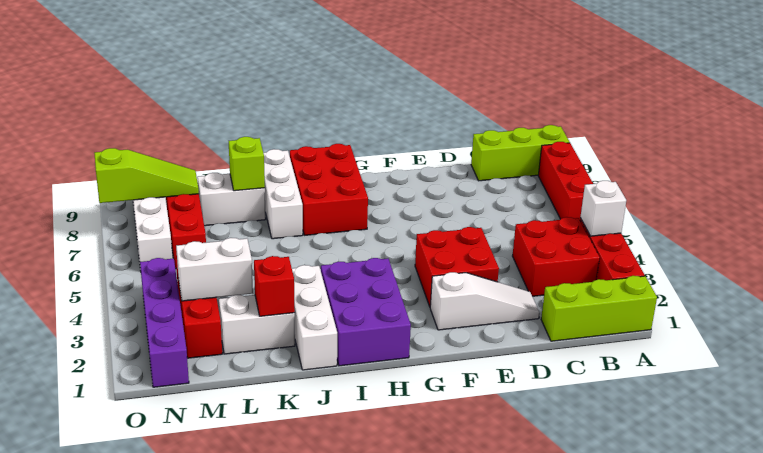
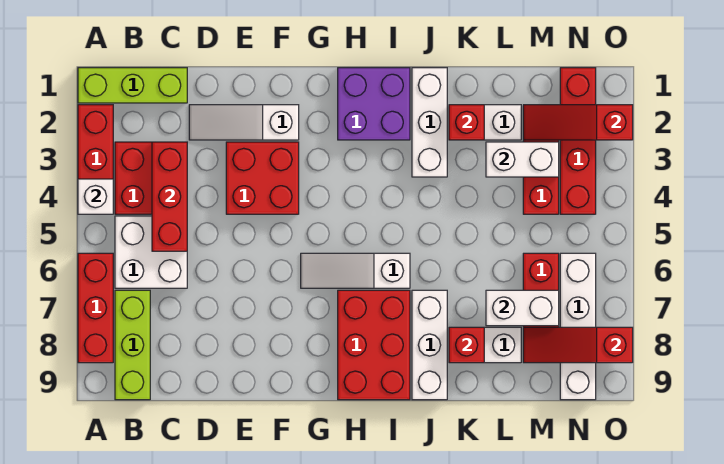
lime 1x3 brick [471,125,570,181] -> lime 1x3 brick turned to [115,290,150,400]
none -> white 2x2 brick [115,216,187,288]
none -> red 1x3 brick [152,142,187,251]
none -> white 1x3 slope [301,253,410,288]
purple 2x3 brick [321,258,411,366] -> purple 2x2 brick [338,68,410,140]
lime 1x1 brick [229,137,265,191] -> red 1x1 brick [449,327,484,363]
none -> white 1x2 brick [486,290,559,326]
none -> red 1x3 slope [523,105,633,140]
lime 1x3 slope [94,148,199,203] -> red 1x3 slope [523,327,633,363]
purple 1x4 brick [140,258,189,387] -> red 1x4 brick [560,68,596,214]

